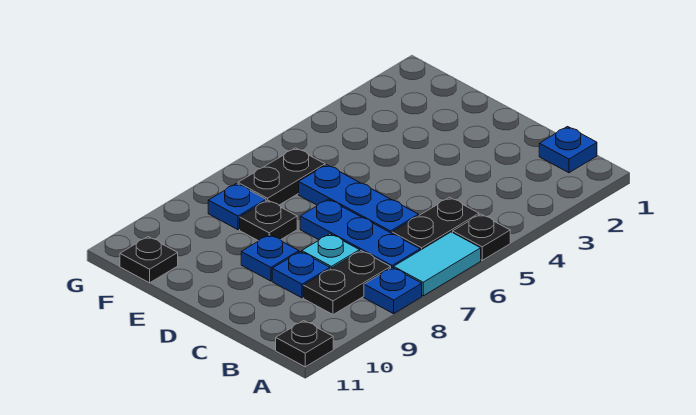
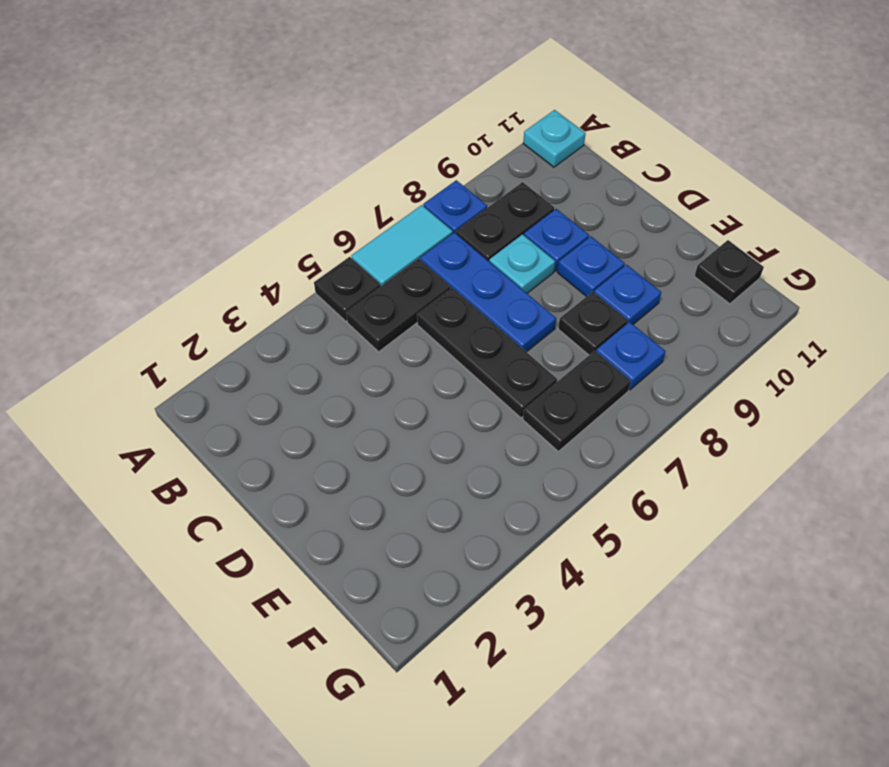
black 1x1 plate [276,321,333,367] -> cyan 1x1 plate [523,110,586,167]
blue 1x1 plate [539,127,597,173] -> blue 1x1 plate moved to [594,265,661,324]
blue 1x3 plate [299,165,419,233] -> black 1x3 plate [417,288,557,418]

